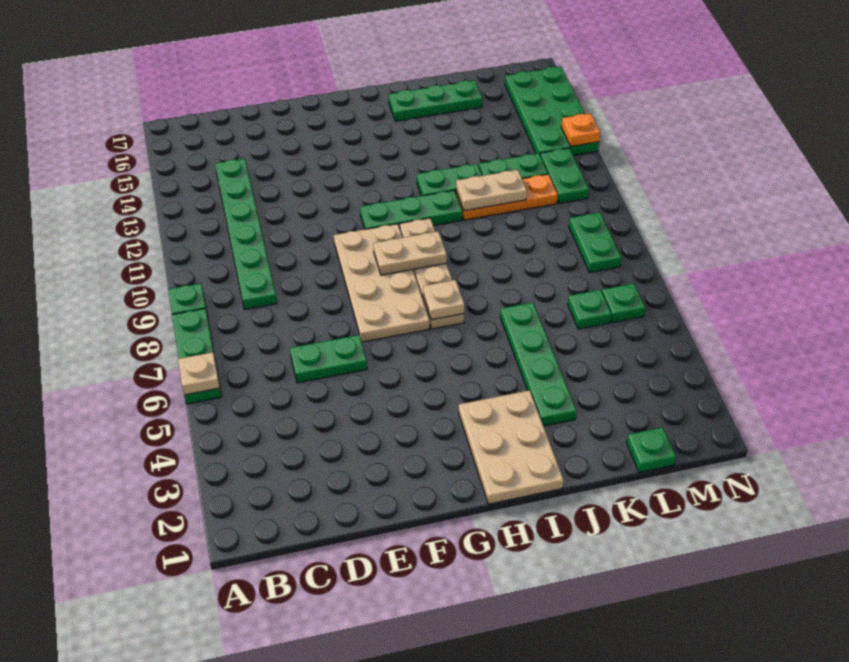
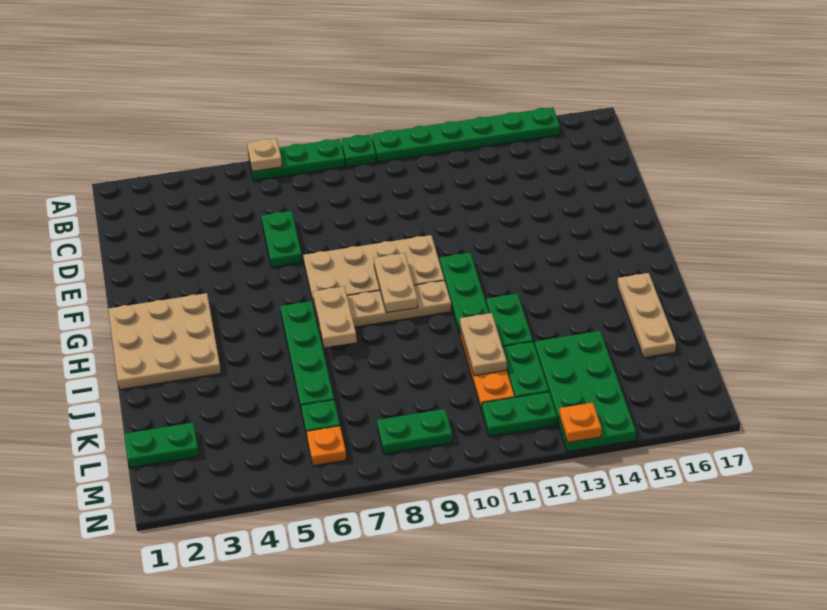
green 1x6 plate [215,159,277,310] -> green 1x6 plate moved to [372,107,560,162]
tan 2x3 plate [459,390,564,504] -> tan 3x3 plate [108,293,221,390]
tan 1x1 plate [423,280,464,320] -> tan 1x2 plate [313,286,357,347]
green 1x3 plate [388,80,483,121] -> tan 1x3 plate [617,273,676,358]
green 1x4 plate [500,302,577,426] -> green 1x4 plate turned to [280,301,334,412]
green 1x1 plate [627,427,676,472] -> green 1x2 plate [124,423,199,468]
green 1x1 plate [602,284,645,323] -> orange 1x1 plate [306,426,346,466]
green 2x4 plate [505,67,599,155] -> green 2x4 plate turned to [535,331,636,452]

